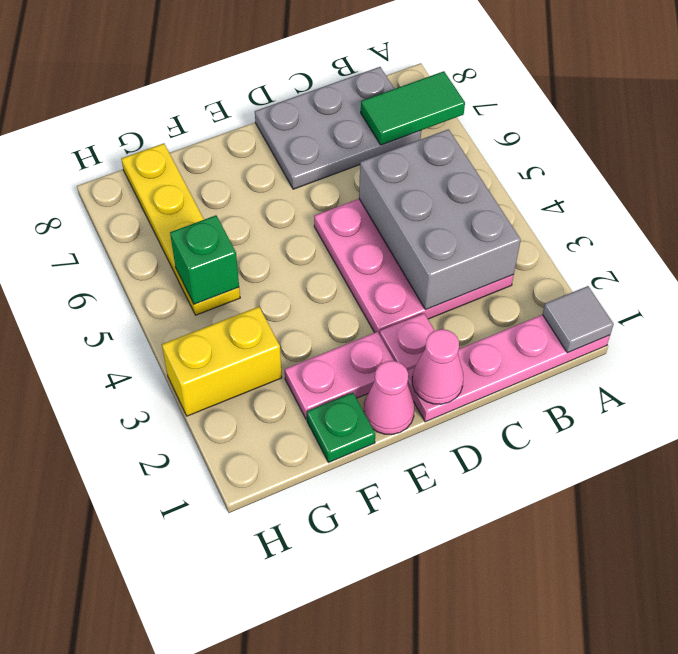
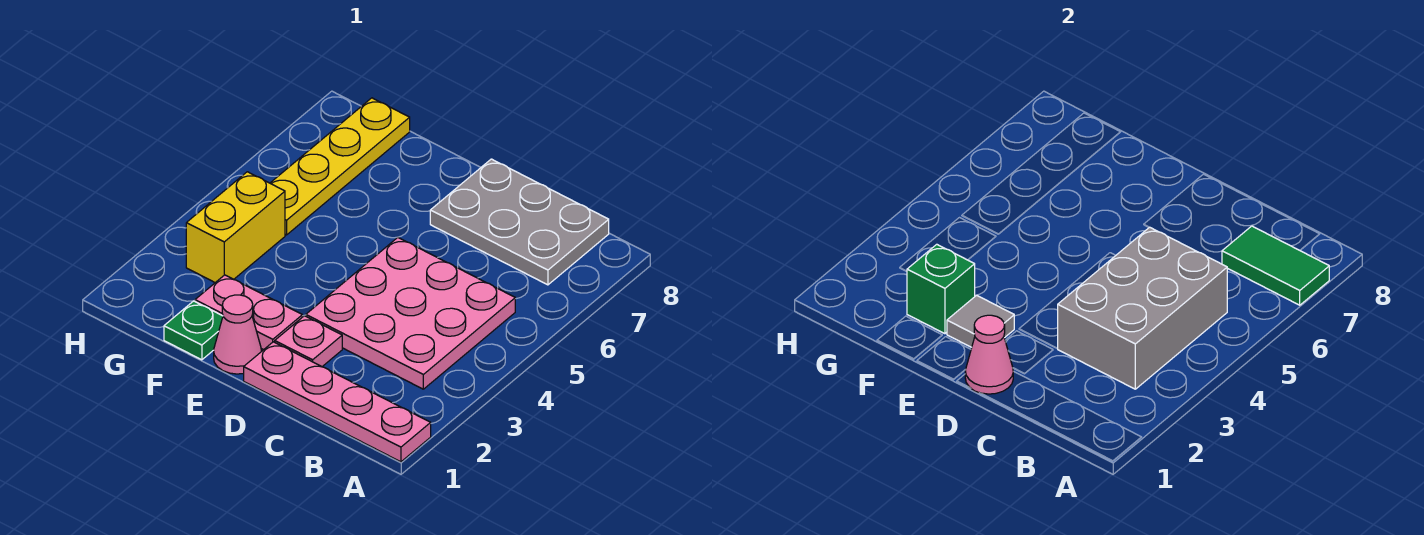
grey 1x1 tile [542,286,614,353] -> grey 1x1 tile moved to [947,295,1014,347]
yellow 1x2 brick [162,307,282,416] -> yellow 1x2 brick turned to [186,172,285,283]
green 1x1 brick [170,215,239,304] -> green 1x1 brick moved to [907,244,975,334]

